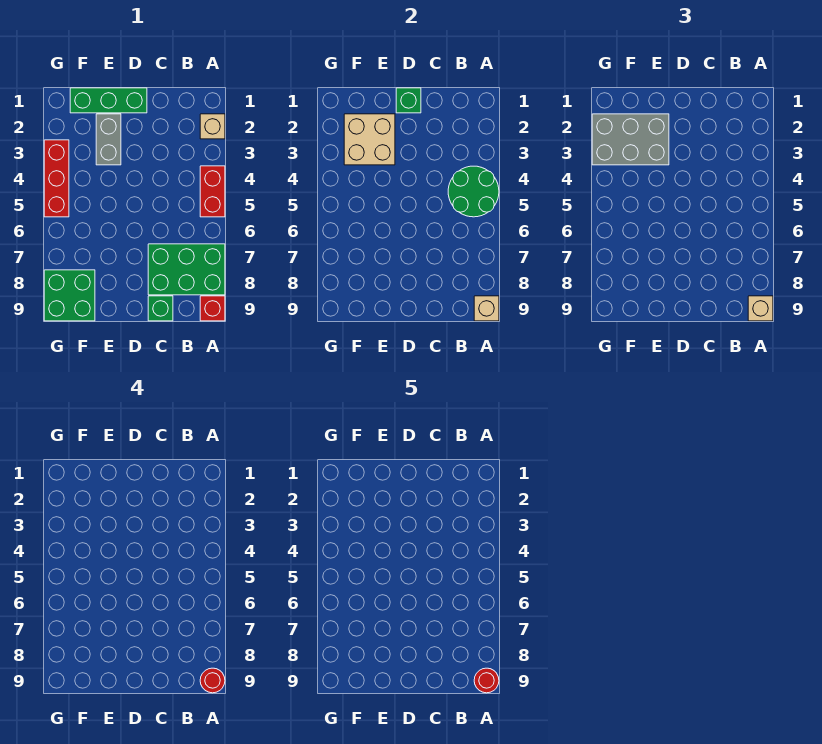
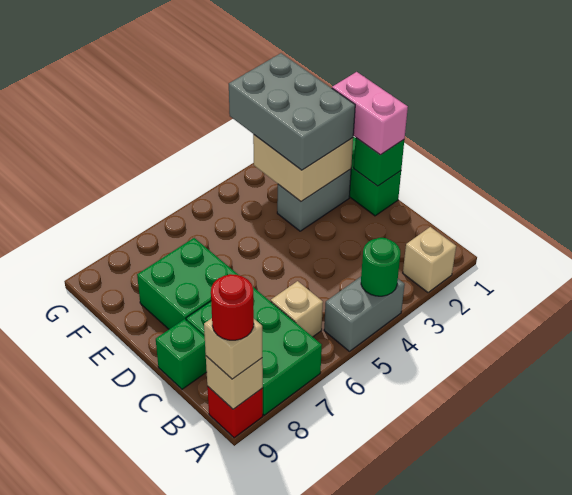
red 1x2 brick [200,166,225,217] -> grey 1x2 brick [324,277,405,351]
green 2x2 round brick [448,166,499,217] -> green 1x1 round brick [361,238,400,296]
red 1x1 round brick [474,668,499,693] -> none
none -> tan 1x1 brick [271,281,323,337]
none -> pink 1x2 brick [332,72,408,155]
green 2x2 brick [44,270,95,321] -> green 2x2 brick moved to [137,238,238,329]
red 1x3 brick [44,140,69,217] -> none

